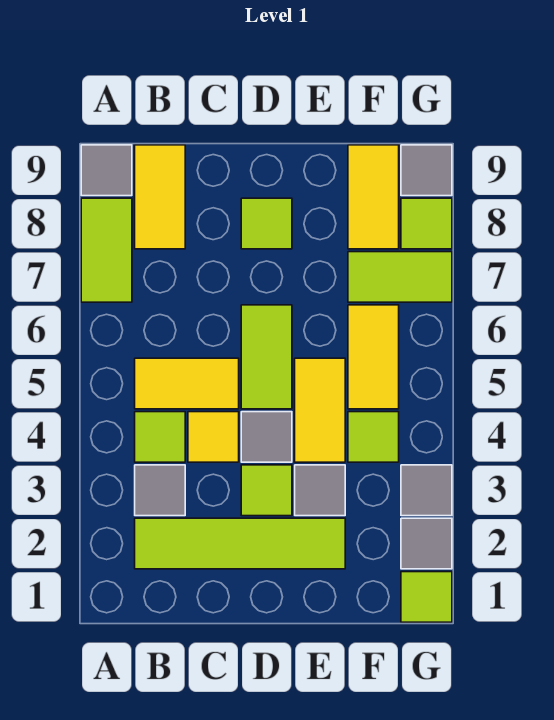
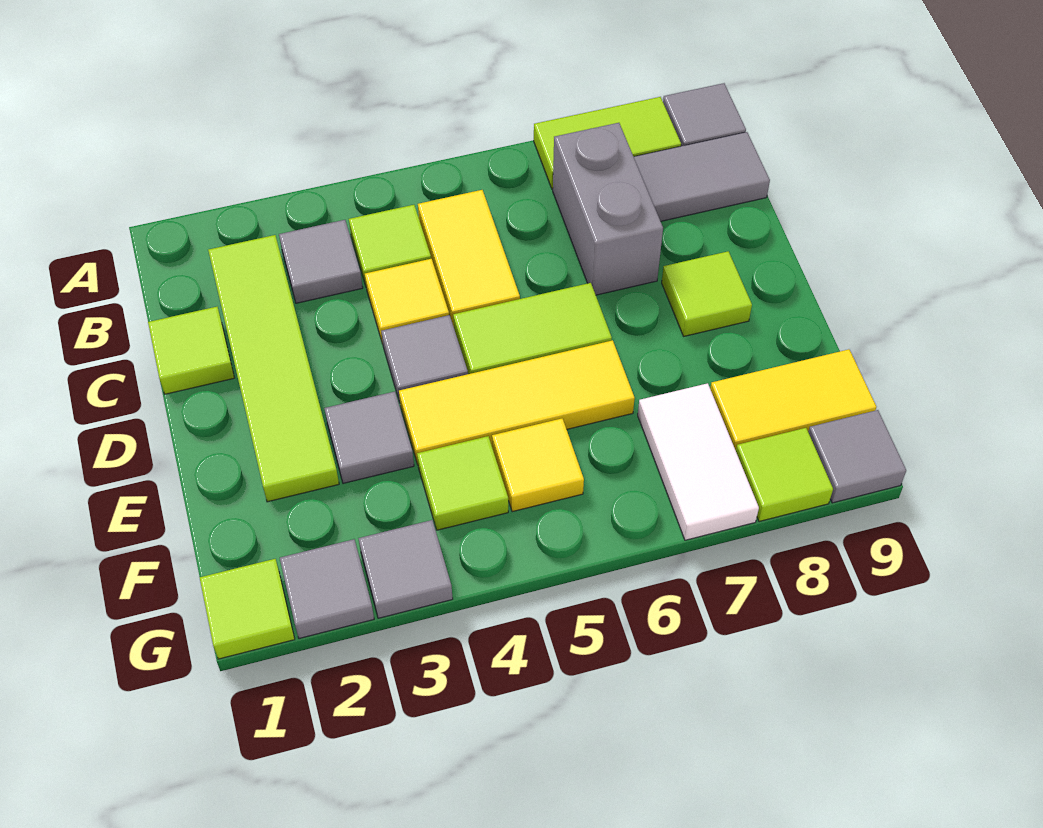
none -> grey 1x2 brick [553,123,663,295]
yellow 1x2 tile [135,145,185,249] -> grey 1x2 tile [634,132,770,221]
lime 1x1 tile [241,465,292,516] -> lime 1x1 tile moved to [148,307,234,394]
yellow 1x2 tile [295,358,345,462] -> yellow 1x3 tile [399,340,635,464]
yellow 1x2 tile [348,305,399,409] -> yellow 1x1 tile [492,418,584,512]
lime 1x2 tile [348,252,452,302] -> white 1x2 tile [638,383,759,540]

